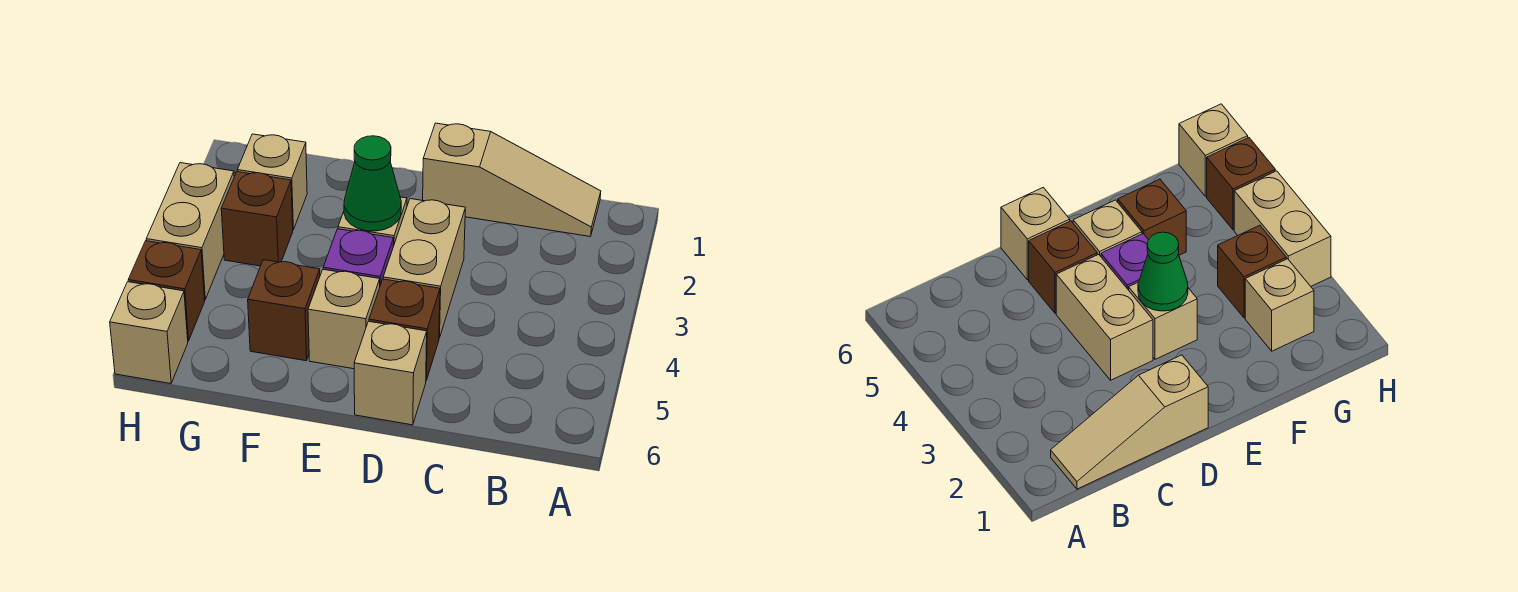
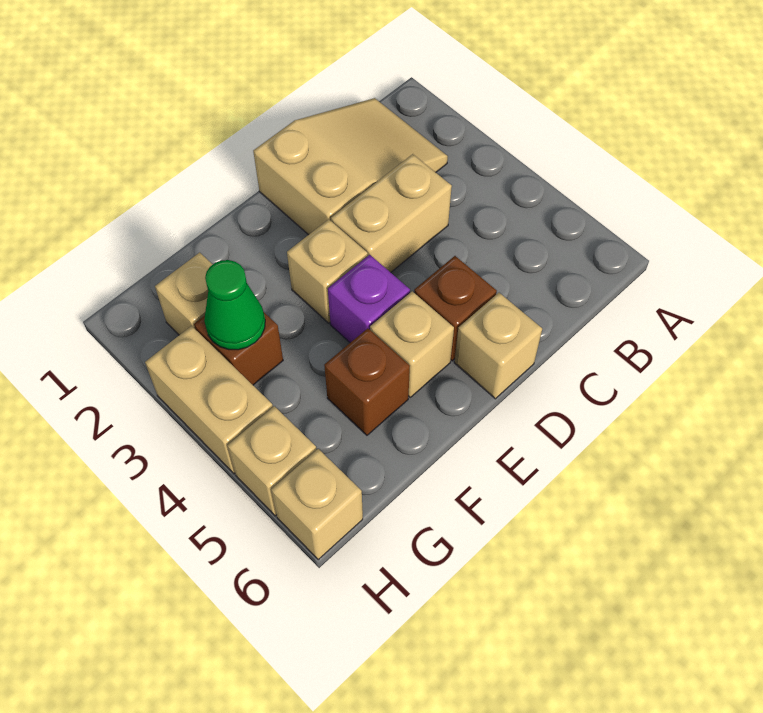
tan 1x3 slope [423,123,601,237] -> tan 2x3 slope [253,98,448,235]
tan 1x2 brick [383,199,465,338] -> tan 1x2 brick turned to [331,154,452,272]
green 1x1 cone [344,136,401,231] -> green 1x1 cone moved to [204,260,265,350]
brown 1x1 brick [128,241,205,341] -> tan 1x1 brick [227,406,316,516]

